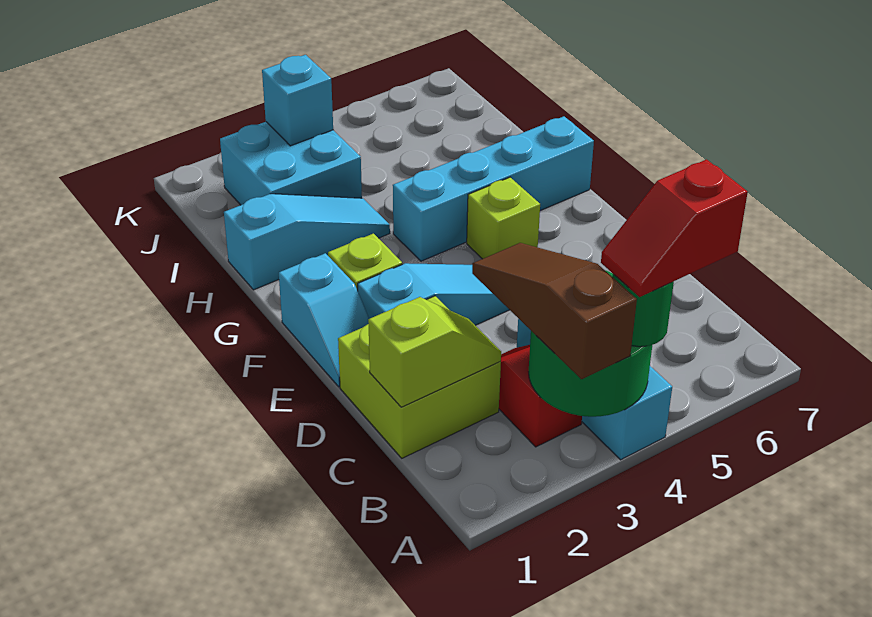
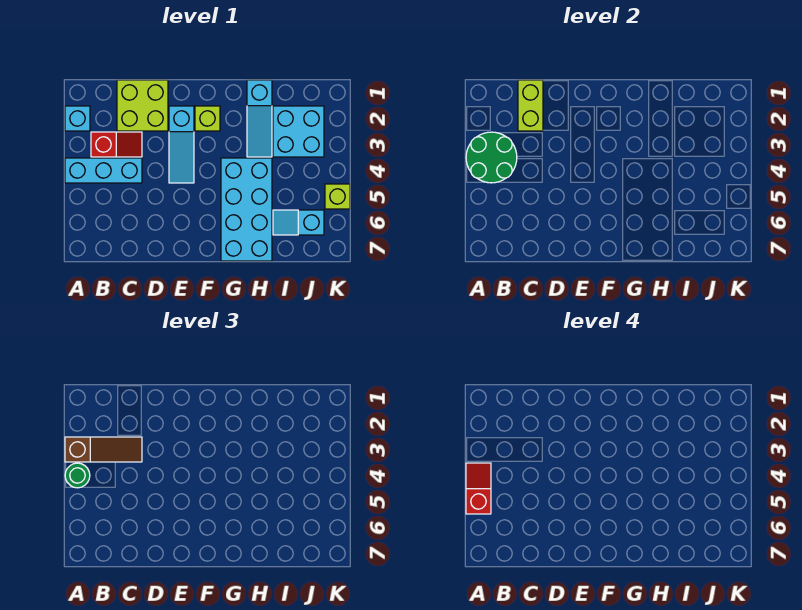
lime 1x2 slope [368,297,501,407] -> lime 1x2 brick [518,80,543,131]
cyan 1x2 slope [279,253,369,387] -> cyan 1x2 slope moved to [273,210,324,235]
lime 1x1 brick [467,177,540,259] -> lime 1x1 brick moved to [325,184,350,209]
cyan 1x4 brick [393,116,594,261] -> cyan 2x4 brick [221,158,272,261]
cyan 1x1 brick [262,55,333,146] -> cyan 1x1 brick moved to [65,106,90,131]

